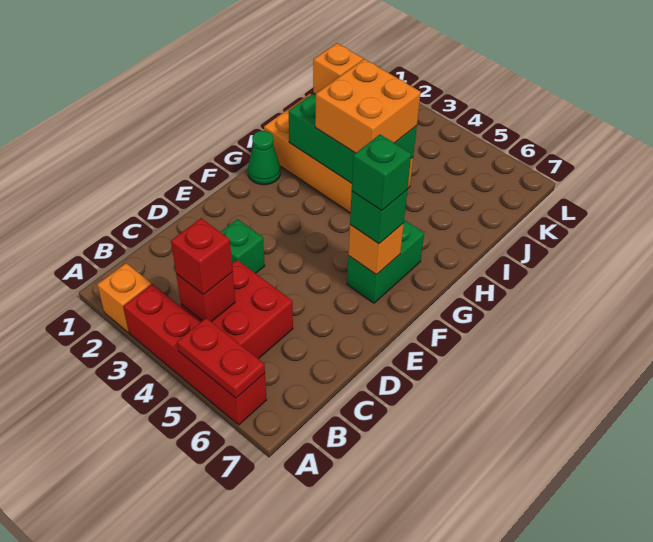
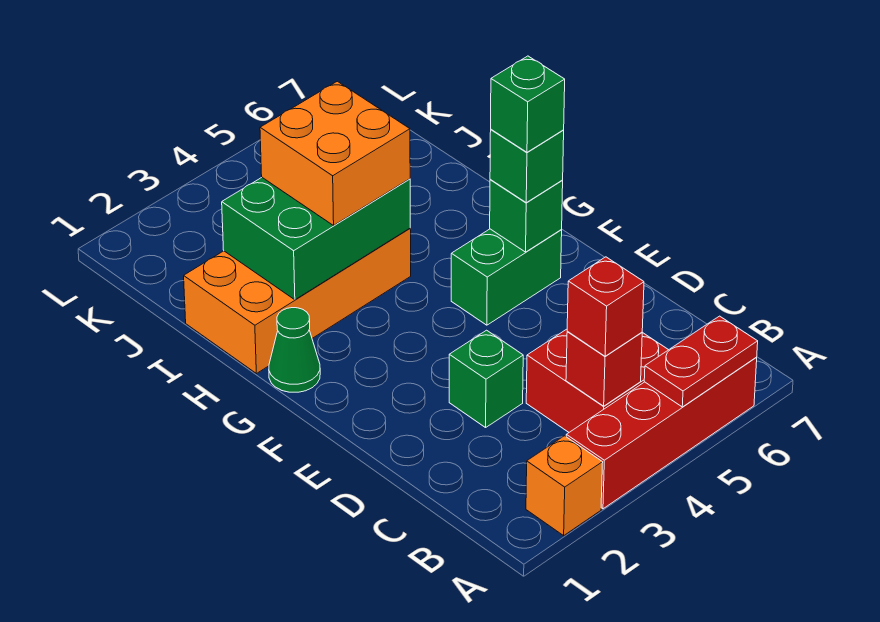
green 1x2 brick [347,220,424,303] -> green 1x2 brick turned to [451,229,562,325]
orange 1x1 brick [348,223,404,275] -> green 1x1 brick [490,180,563,252]
orange 1x1 brick [313,43,363,94] -> none

